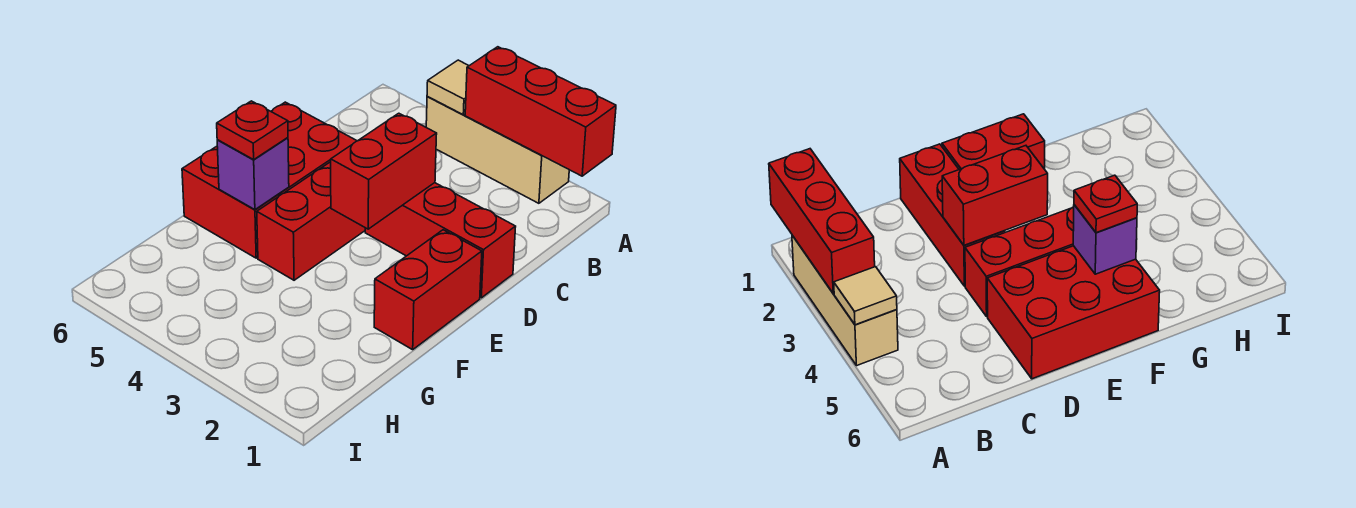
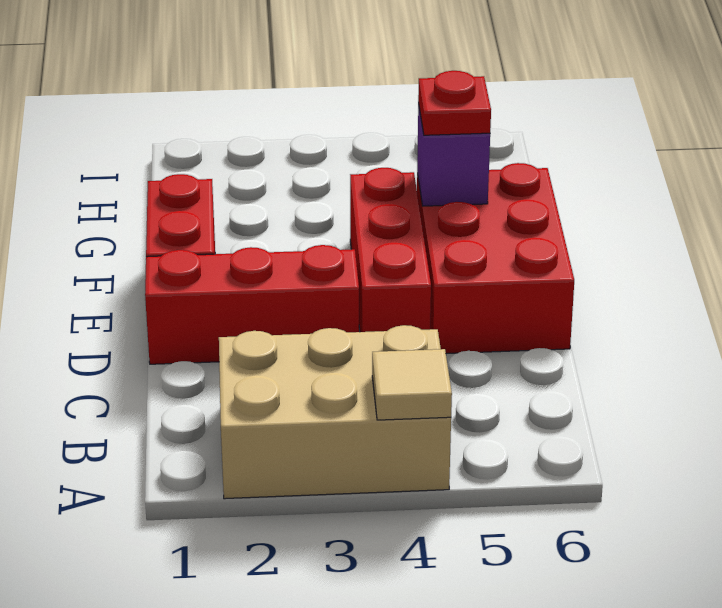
red 1x3 brick [465,47,616,176] -> none
tan 1x3 brick [426,97,569,203] -> tan 2x3 brick [219,325,451,499]
red 1x2 brick [331,113,437,229] -> none

